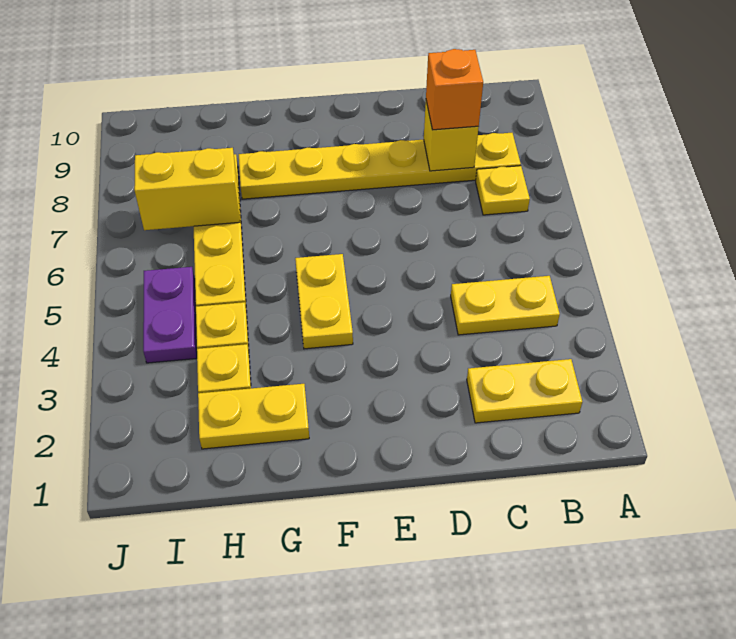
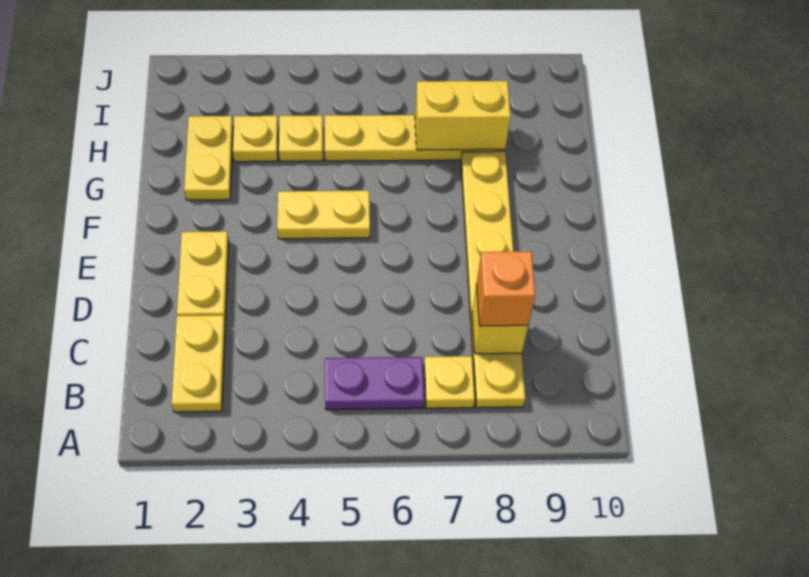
yellow 1x2 plate [451,276,560,335] -> yellow 1x2 plate moved to [177,231,229,322]
yellow 1x2 brick [134,148,240,230] -> yellow 1x2 brick turned to [415,81,511,150]
purple 1x2 plate [143,267,197,363] -> purple 1x2 plate moved to [325,357,424,410]

